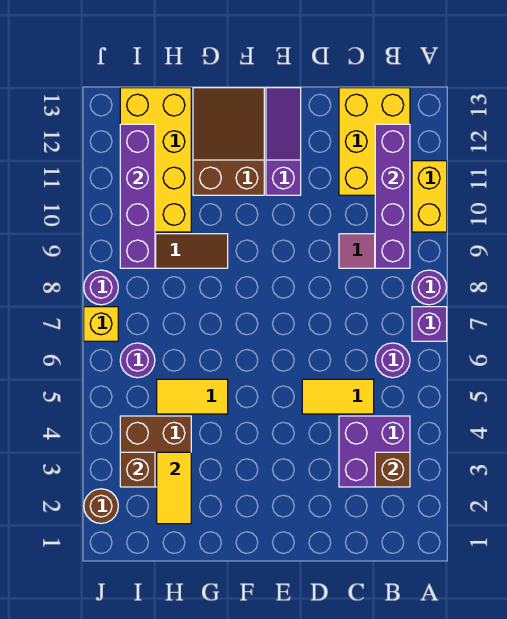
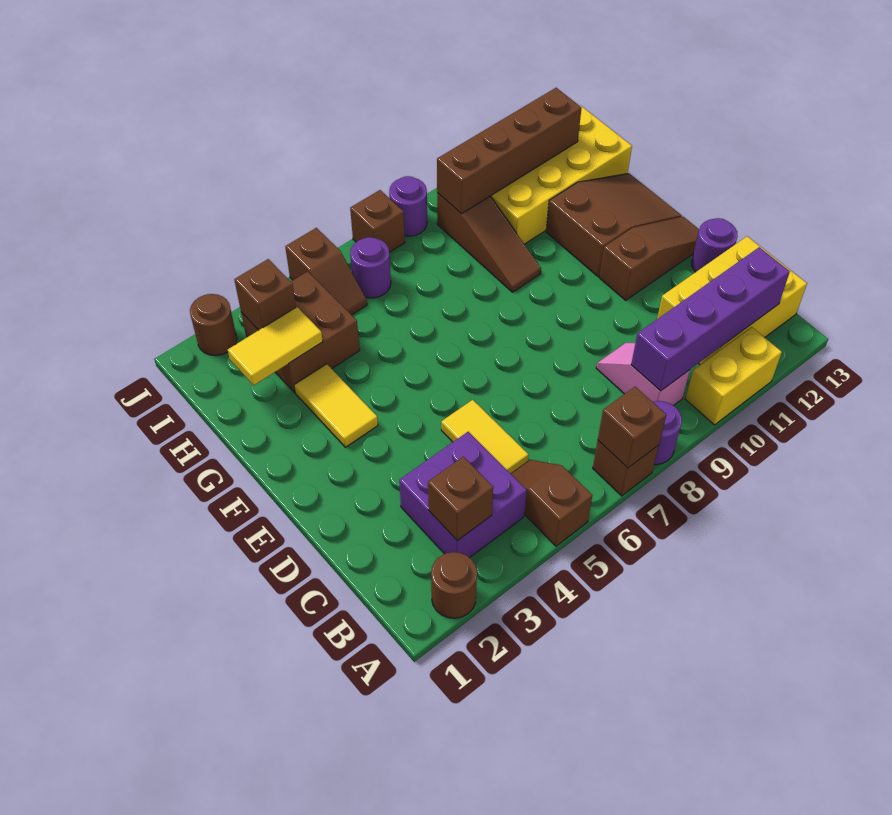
none -> brown 1x1 round brick [431,552,477,618]
none -> brown 1x2 slope [510,460,592,546]
purple 1x1 brick [412,307,447,341] -> brown 1x1 brick [593,441,659,496]
none -> brown 1x1 brick [598,387,666,468]
purple 1x1 round brick [375,343,410,378] -> purple 1x1 round brick moved to [692,218,738,272]
purple 1x3 slope [266,88,301,195] -> brown 1x3 slope [599,217,699,300]
yellow 1x2 tile [157,379,228,414] -> yellow 1x2 tile moved to [294,364,378,447]
none -> brown 1x2 slope [285,228,367,315]
purple 1x4 brick [120,124,155,268] -> brown 1x4 brick [437,88,581,214]
yellow 1x1 brick [84,307,118,341] -> brown 1x1 brick [350,190,405,252]

